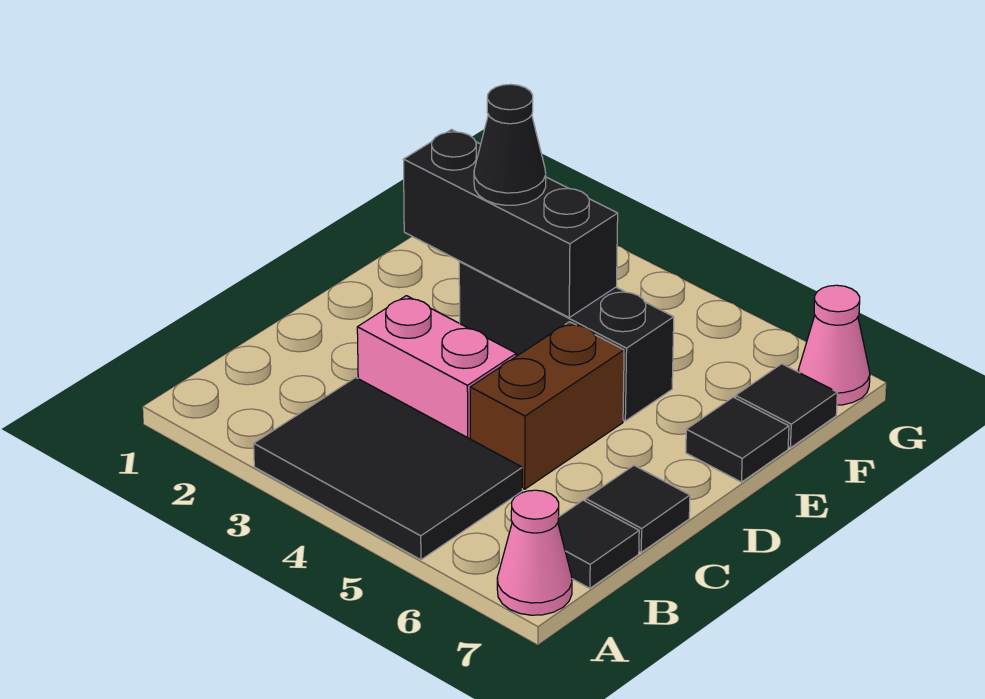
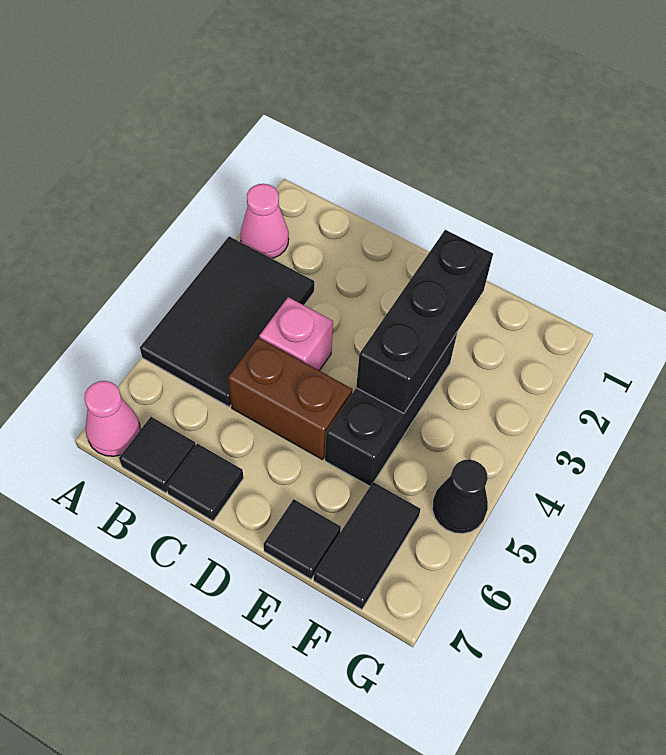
pink 1x2 brick [357,296,516,439] -> pink 1x1 brick [259,297,333,371]
black 1x1 cone [474,84,546,205] -> black 1x1 cone moved to [432,460,488,534]
black 1x1 tile [736,364,837,448] -> black 1x2 tile [314,482,420,610]
pink 1x1 cone [798,285,870,405] -> pink 1x1 cone moved to [240,184,289,258]

